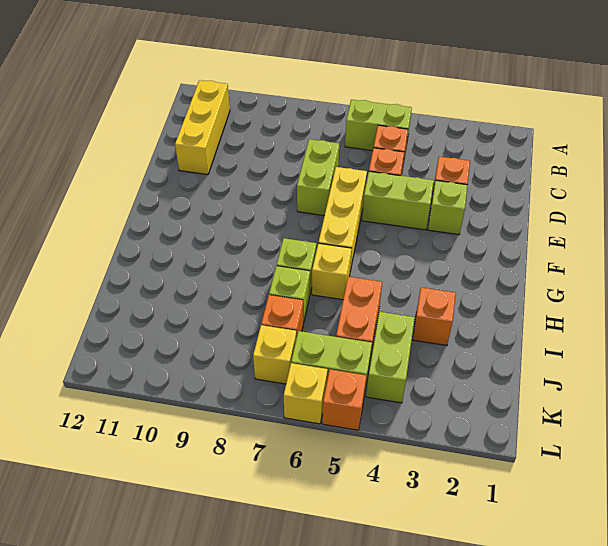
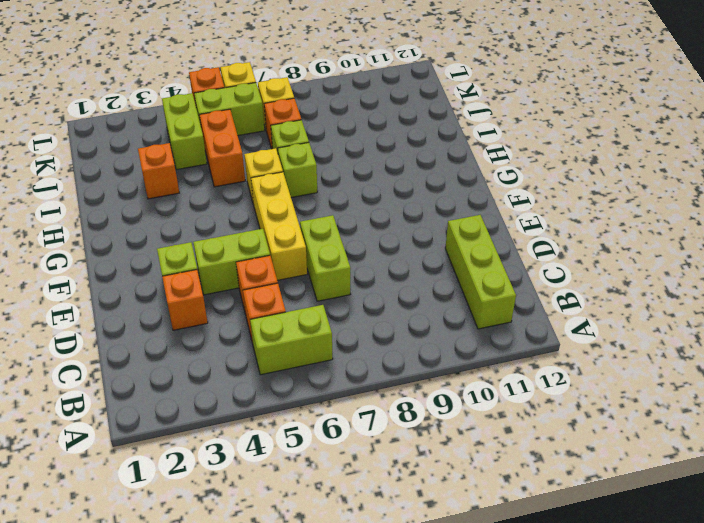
yellow 1x3 brick [175,80,230,175] -> lime 1x3 brick [445,215,516,329]

